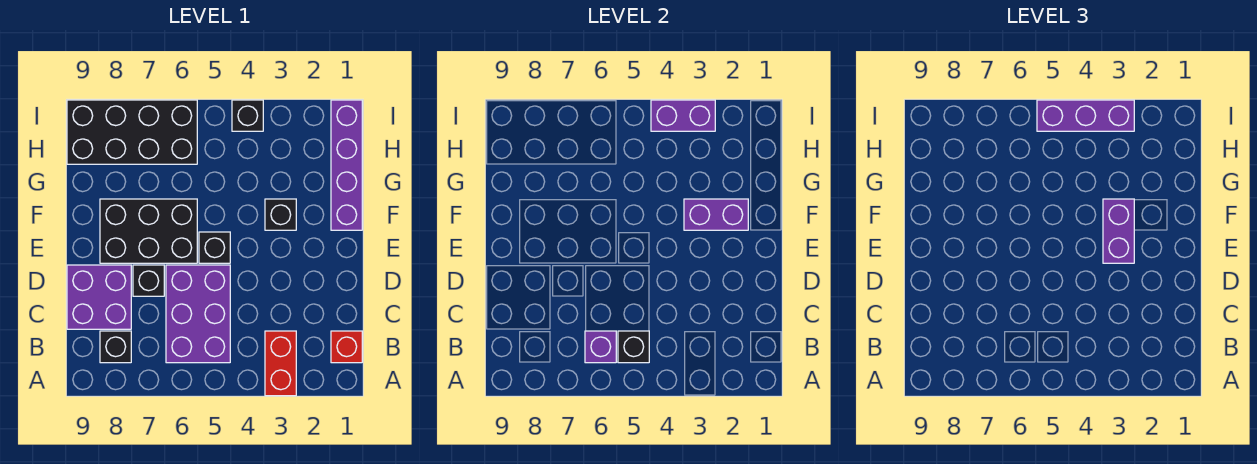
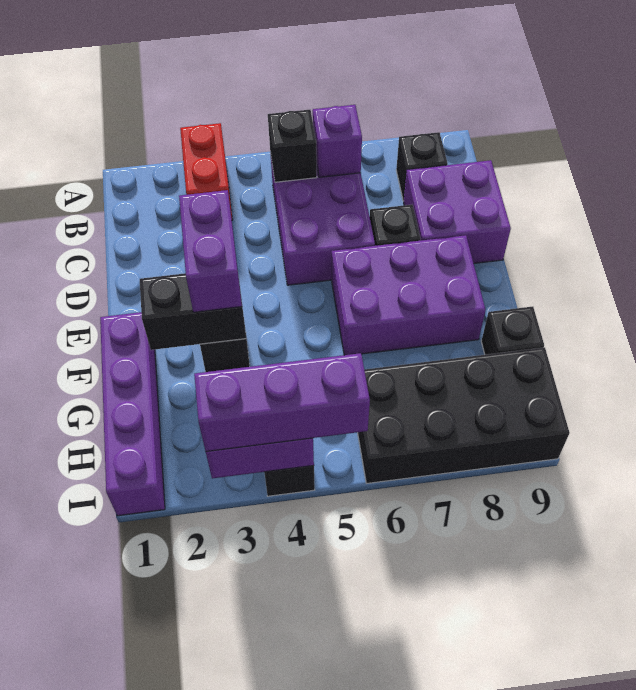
red 1x1 brick [331,331,362,363] -> none
black 1x1 brick [199,232,230,263] -> black 1x1 brick moved to [481,307,544,355]
black 2x3 brick [100,199,197,263] -> purple 2x3 brick [332,235,486,355]
purple 1x2 brick [684,199,748,230] -> black 1x2 brick [140,273,246,350]

